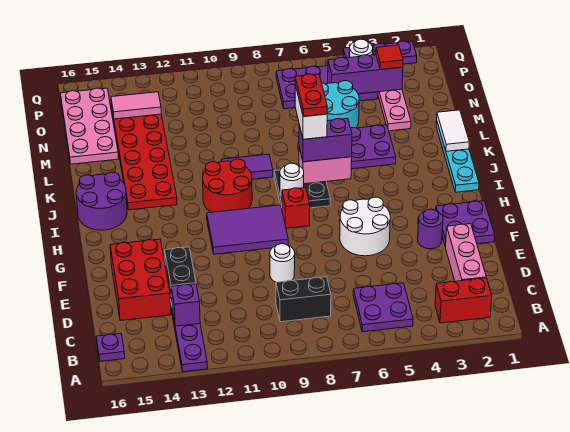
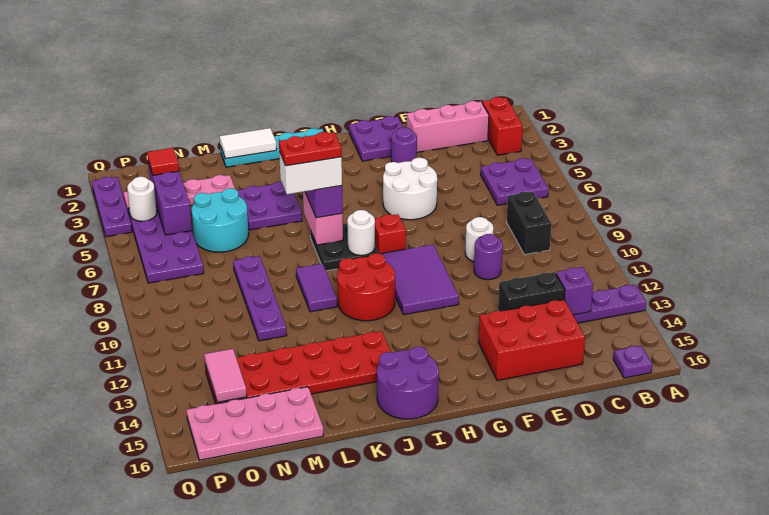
none -> purple 1x1 round brick [474,234,503,280]
none -> purple 1x4 plate [233,256,287,341]

